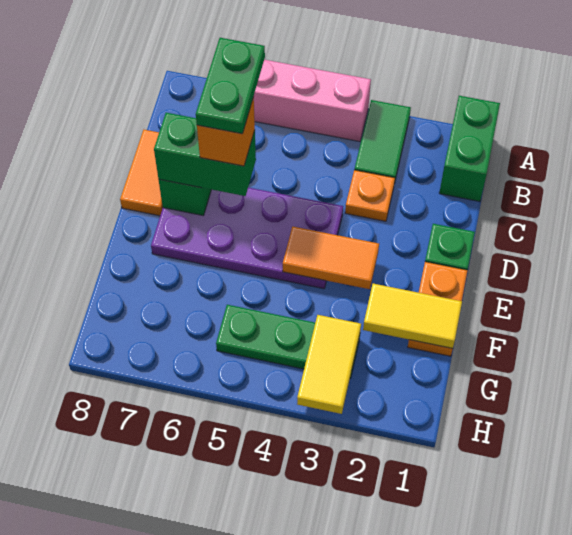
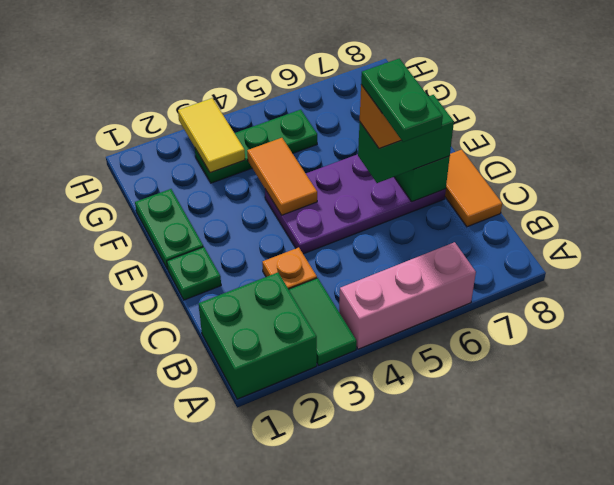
green 1x2 brick [439,96,500,201] -> green 2x2 brick [199,272,317,399]
orange 1x2 plate [408,262,468,356] -> green 1x2 plate [135,189,203,269]
orange 1x2 tile [283,227,379,289] -> orange 1x2 tile turned to [247,138,317,215]
yellow 1x2 tile [363,284,462,348] -> none

